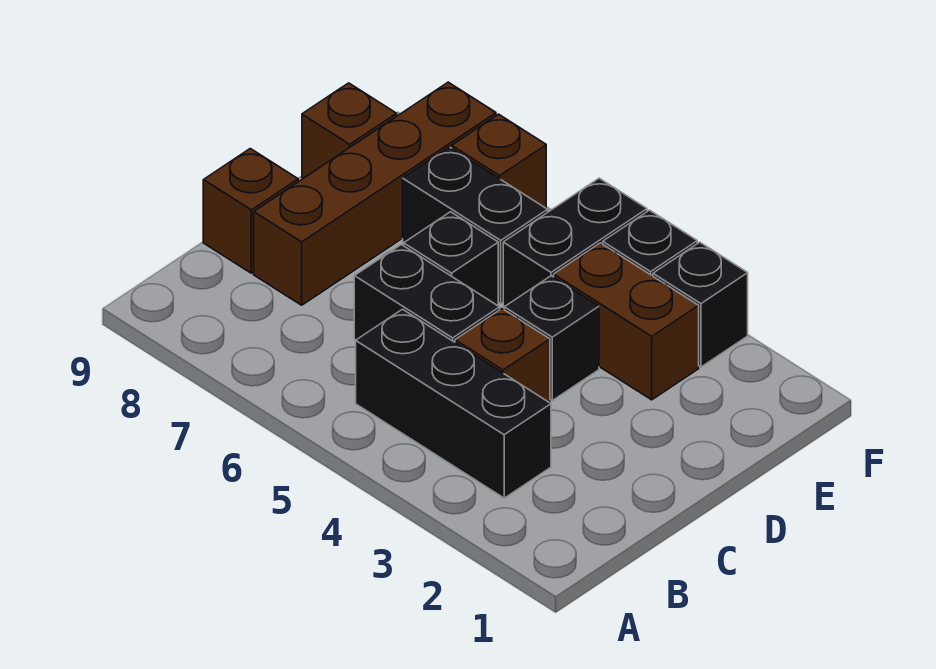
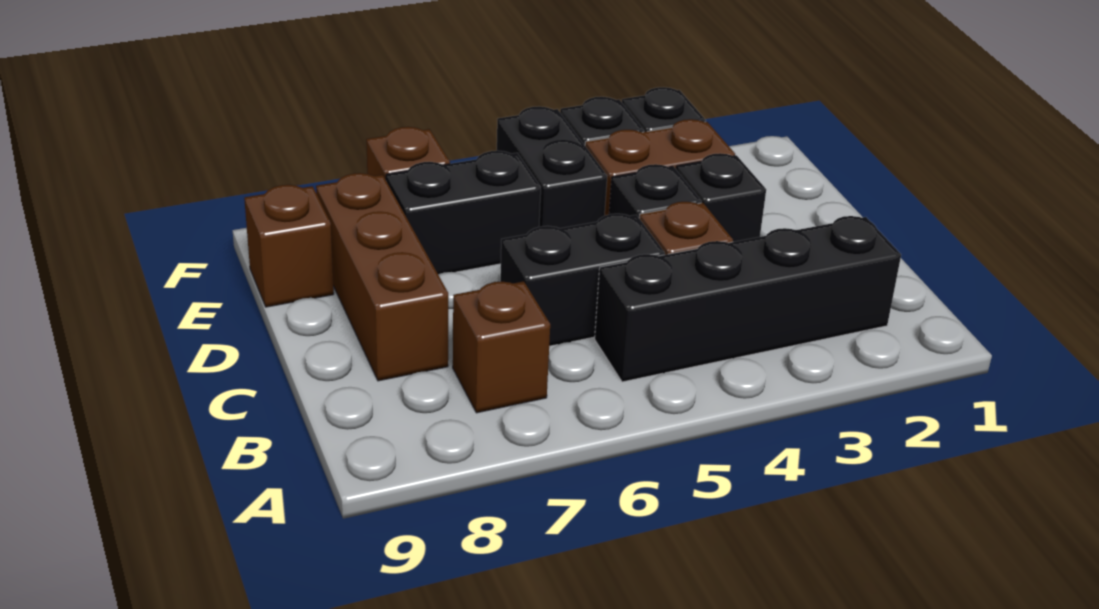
black 1x3 brick [356,309,551,498] -> black 1x4 brick [595,216,901,382]
brown 1x4 brick [254,82,496,305] -> brown 1x3 brick [316,173,448,381]
brown 1x1 brick [203,149,298,273] -> brown 1x1 brick moved to [453,281,550,413]
black 1x1 brick [404,212,498,306] -> black 1x1 brick moved to [676,153,766,242]

